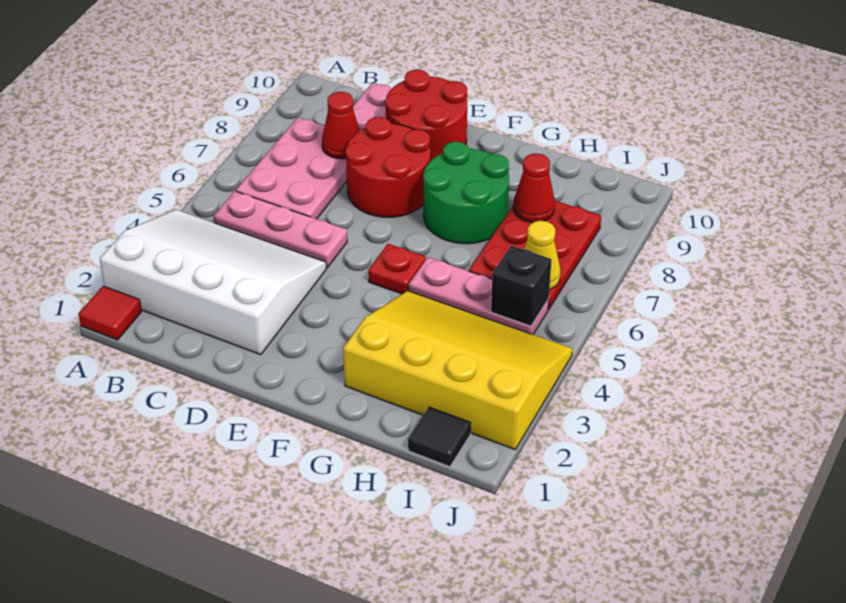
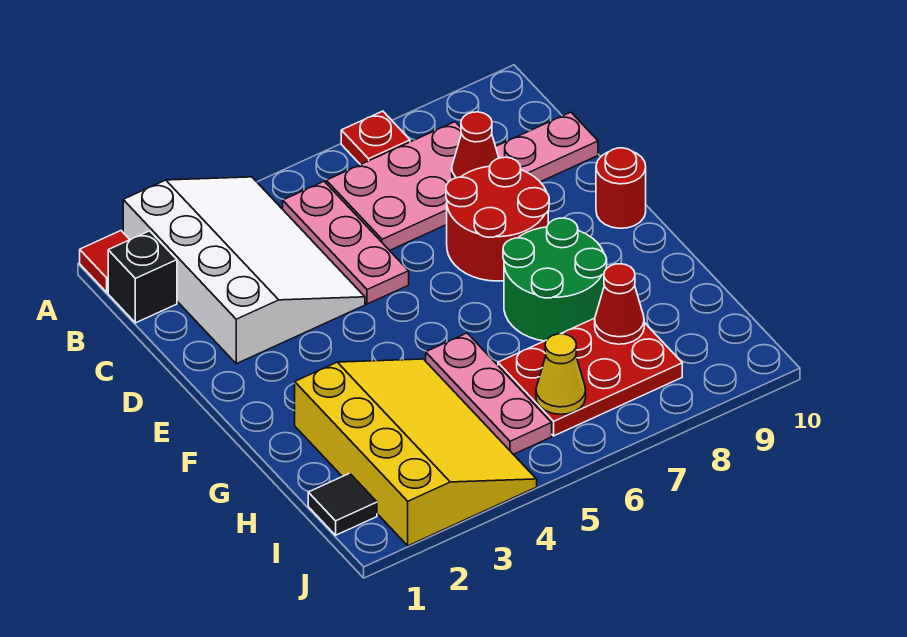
red 2x2 round brick [385,70,467,161] -> red 1x1 round brick [596,148,646,228]
red 1x1 plate [368,244,426,294] -> red 1x1 plate moved to [341,111,410,165]
black 1x1 brick [491,246,552,326] -> black 1x1 brick moved to [108,231,177,323]

